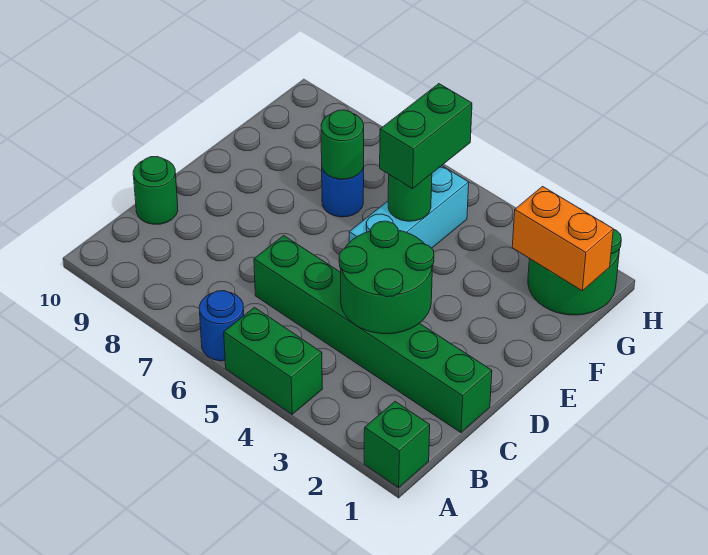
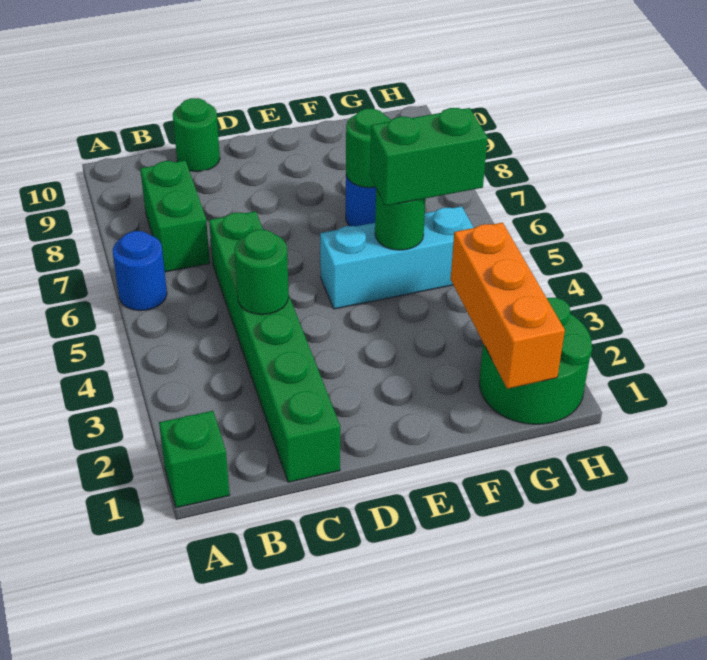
green 1x2 brick [224,307,322,414] -> green 1x2 brick moved to [140,161,210,272]
green 2x2 round brick [339,221,434,334] -> green 1x1 round brick [235,230,289,315]
orange 1x2 brick [512,186,613,291] -> orange 1x3 brick [451,223,565,389]

